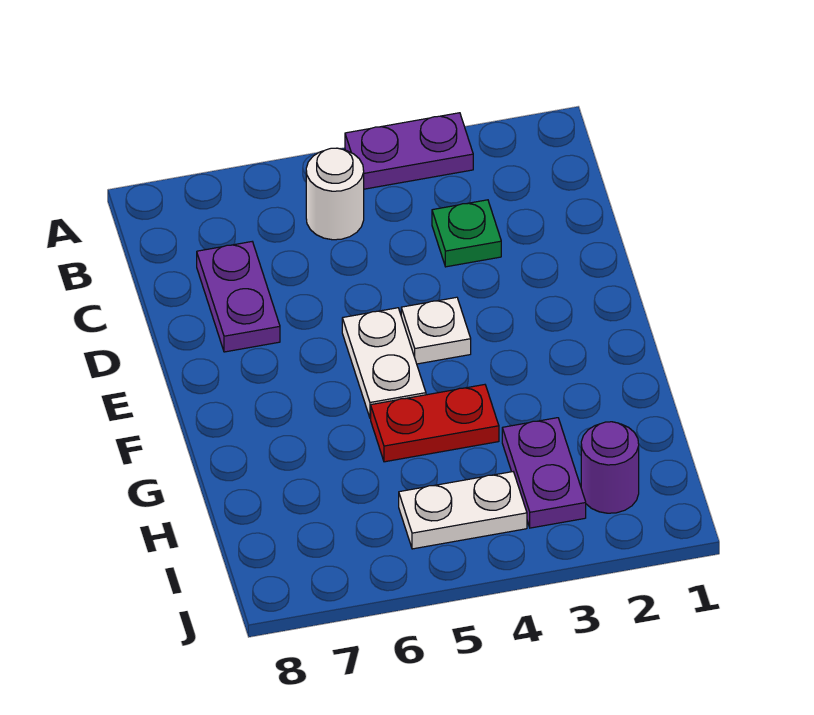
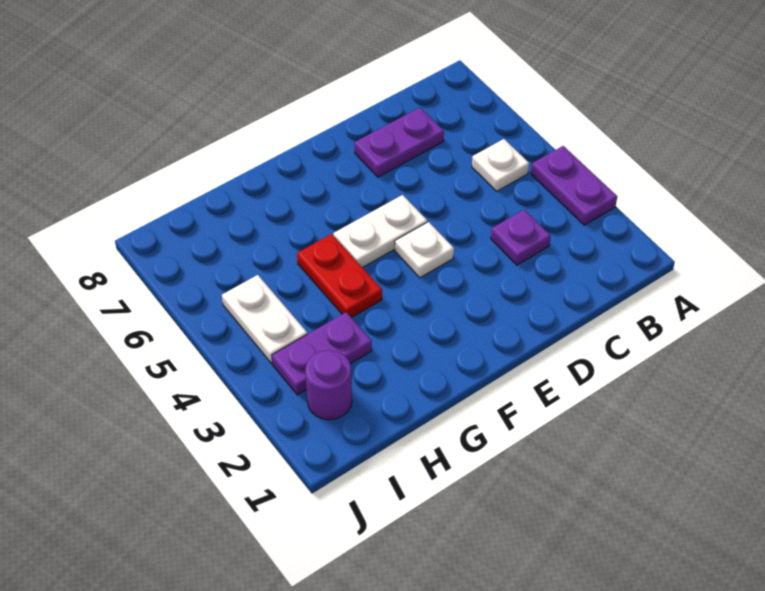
white 1x1 round brick [306,148,364,240] -> white 1x1 plate [472,139,529,191]
green 1x1 plate [432,200,501,267] -> purple 1x1 plate [491,210,551,265]

